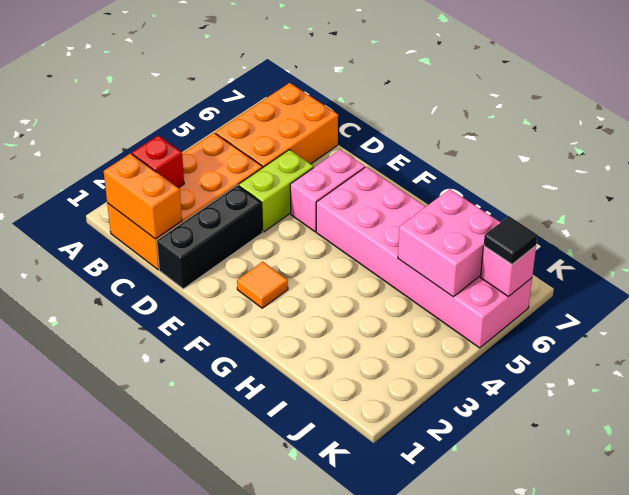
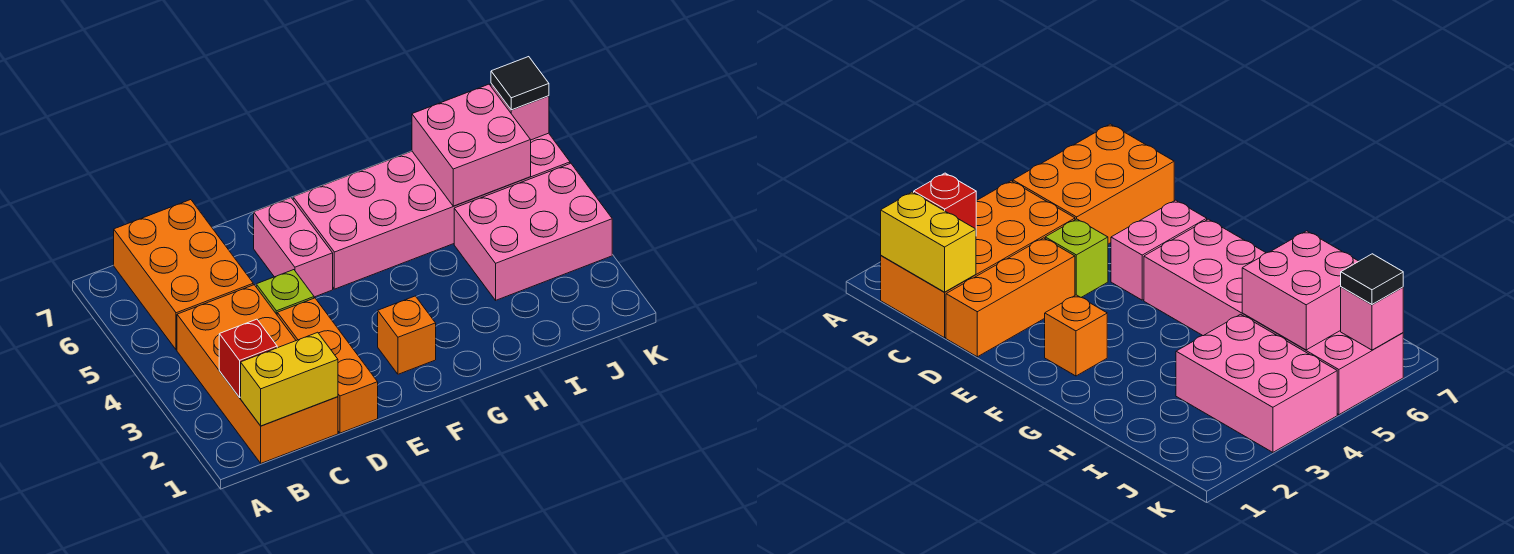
orange 1x2 brick [104,154,182,239] -> yellow 1x2 brick [241,332,338,426]
black 1x3 brick [157,185,263,289] -> orange 1x3 brick [277,298,378,433]
lime 1x2 brick [239,150,314,232] -> lime 1x1 brick [256,270,314,314]
orange 1x1 tile [237,262,288,308] -> orange 1x1 brick [378,296,436,374]
none -> pink 2x3 brick [454,163,612,300]

